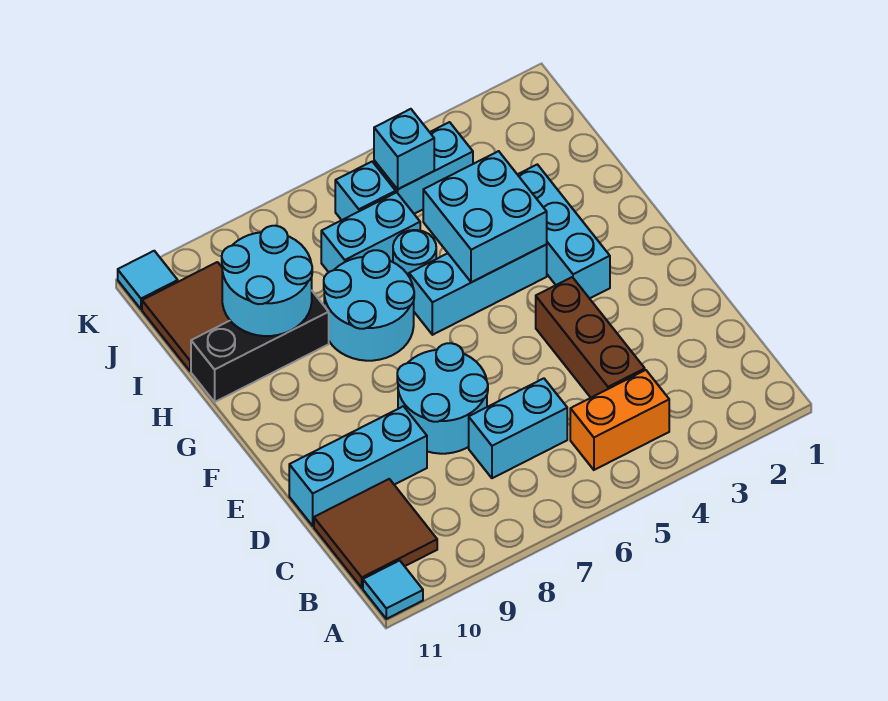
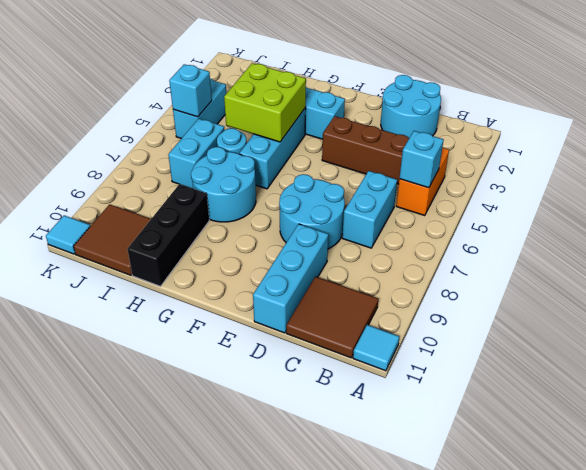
cyan 2x2 brick [423,151,547,282] -> lime 2x2 brick [224,63,306,142]
cyan 2x2 round brick [222,226,312,336] -> cyan 2x2 round brick moved to [381,75,441,138]
cyan 1x1 brick [335,162,396,220] -> cyan 1x1 brick moved to [400,131,444,188]

